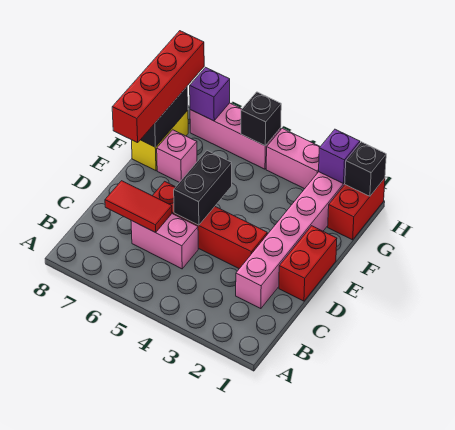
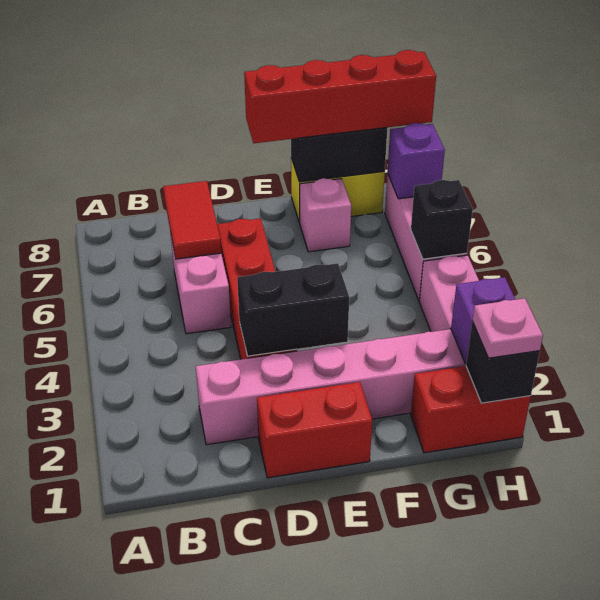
black 1x2 brick [174,151,232,225] -> black 1x2 brick moved to [237,263,349,356]
none -> pink 1x1 plate [472,298,543,358]

